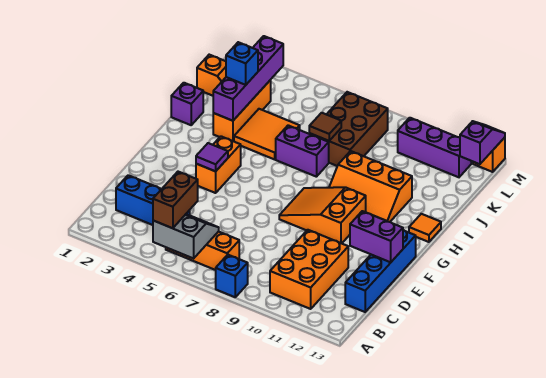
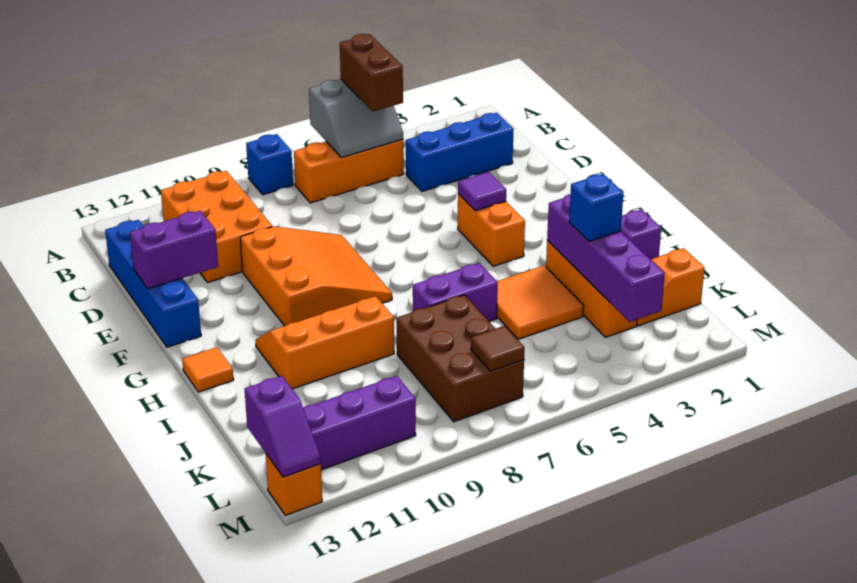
orange 2x3 slope [279,187,366,243] -> orange 3x3 slope [240,226,392,326]
brown 1x1 tile [309,113,341,141] -> brown 1x1 tile moved to [471,326,525,371]

